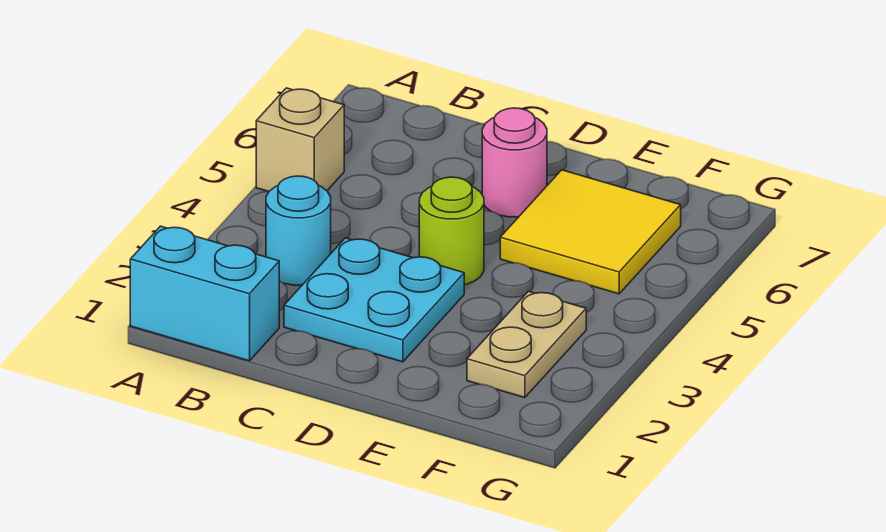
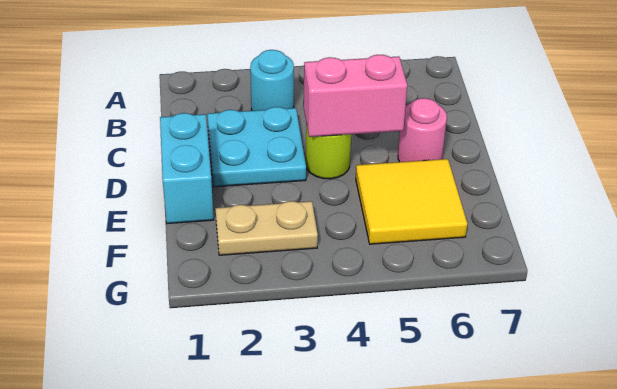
cyan 1x2 brick [130,226,279,361] -> cyan 1x2 brick moved to [160,113,214,224]
tan 1x1 brick [256,88,344,192] -> none
none -> pink 1x2 brick [304,55,407,137]

